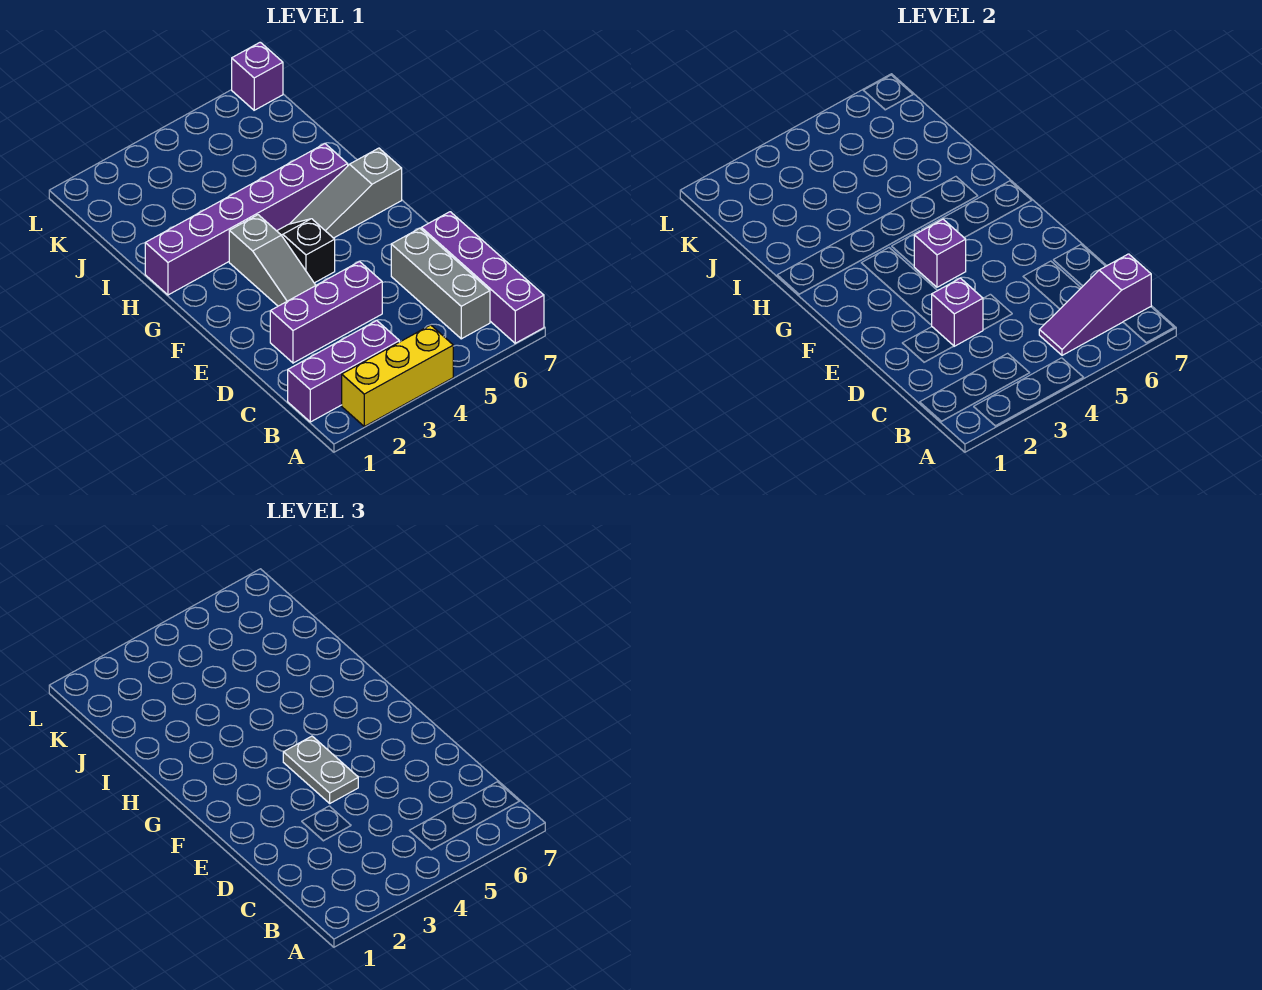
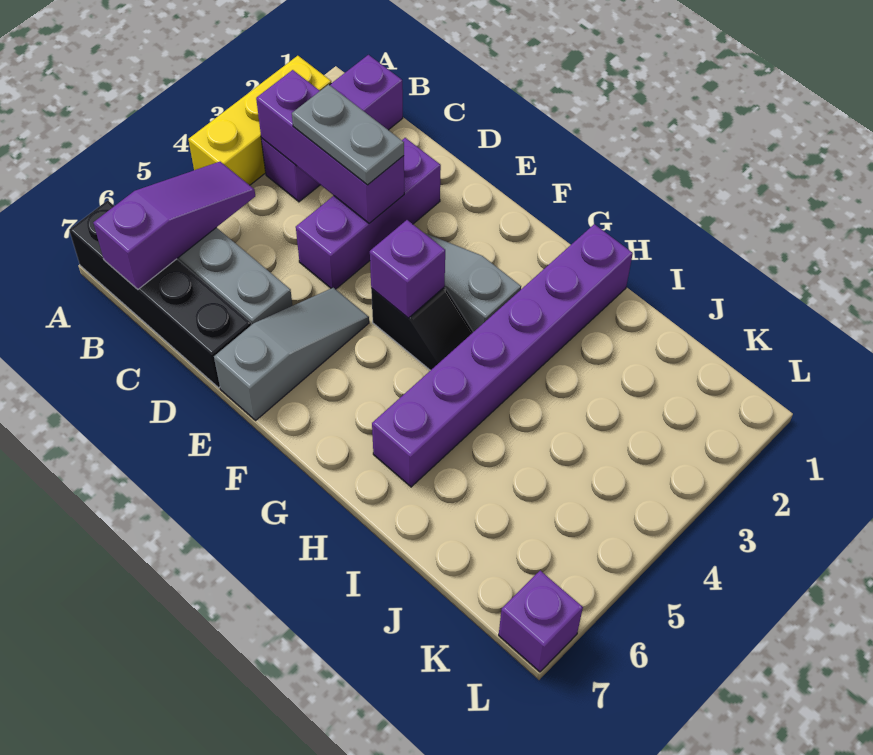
purple 1x4 brick [421,212,544,343] -> black 1x4 brick [69,200,251,388]
purple 1x1 brick [932,278,983,346] -> purple 1x3 brick [256,70,404,223]
grey 1x2 plate [283,736,358,803] -> grey 1x2 plate moved to [292,84,404,185]
grey 1x3 slope [290,148,402,238] -> grey 1x3 slope moved to [214,287,369,420]

